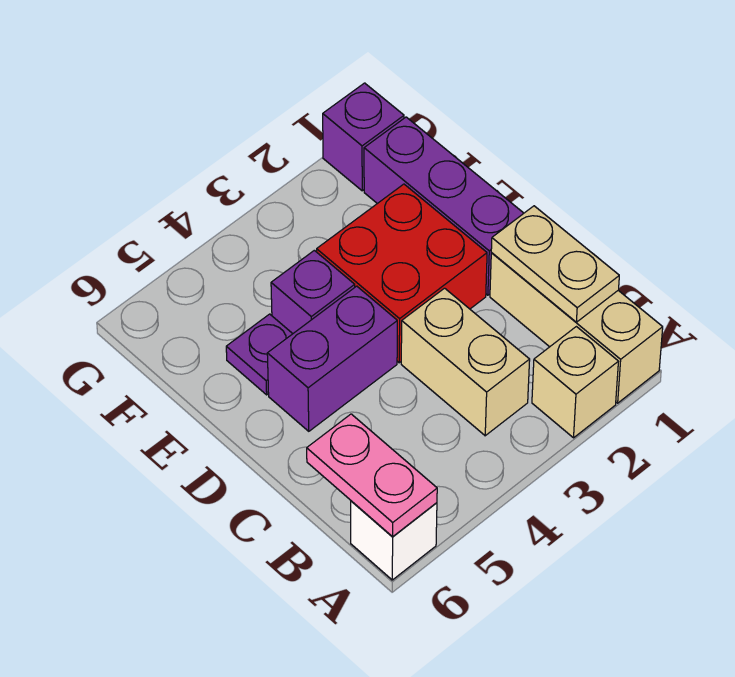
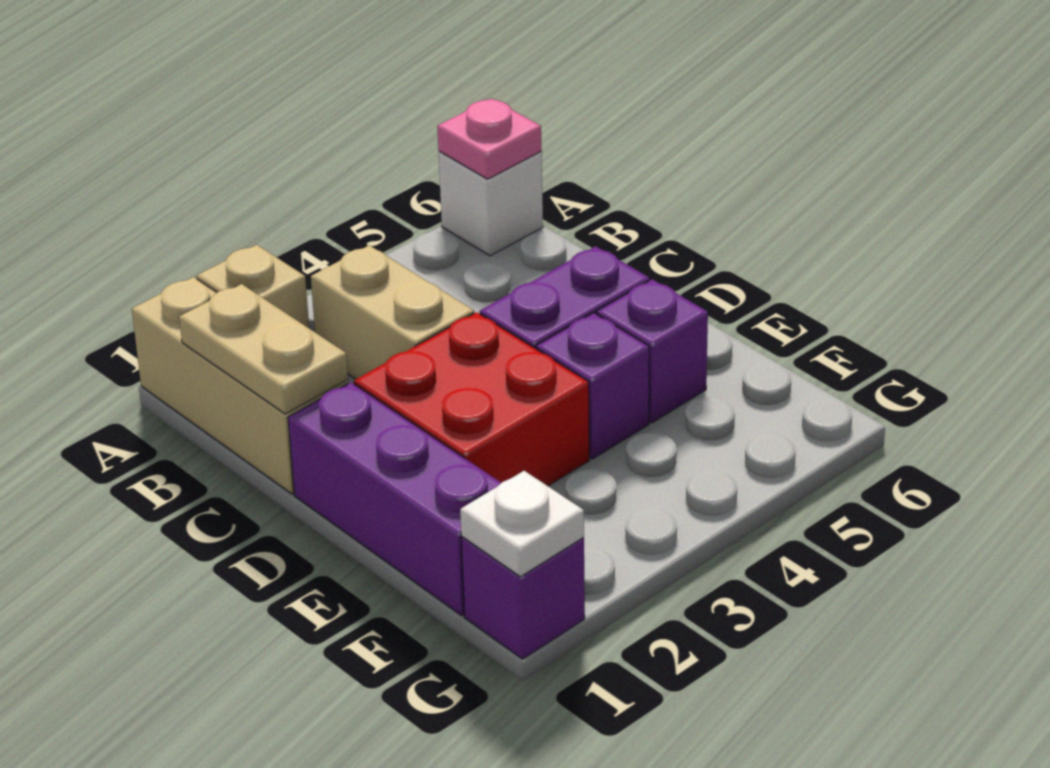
pink 1x2 plate [307,414,437,537] -> pink 1x1 plate [437,99,542,179]
purple 1x1 plate [226,314,292,395] -> purple 1x1 brick [597,279,708,423]
none -> white 1x1 plate [460,471,584,577]

